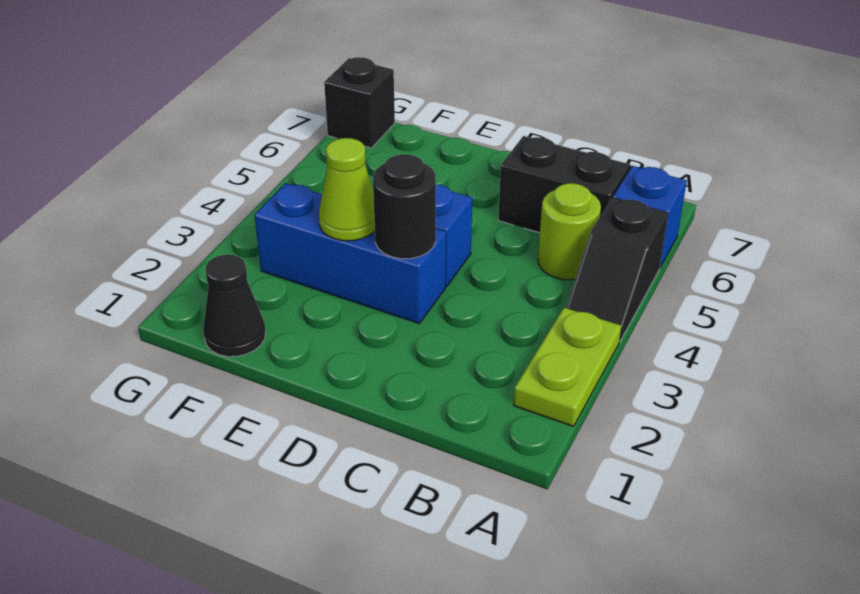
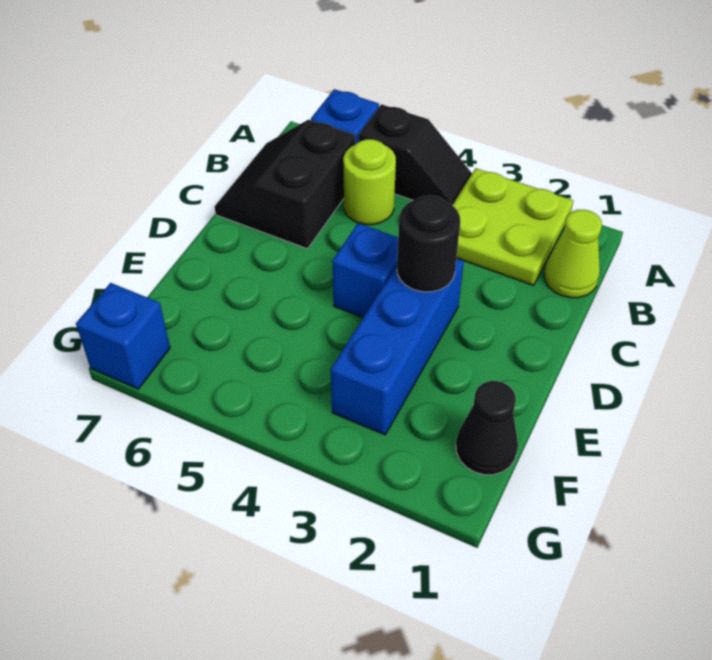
lime 1x2 plate [513,308,621,426] -> lime 2x2 plate [452,168,573,285]
lime 1x1 cone [319,138,375,241] -> lime 1x1 cone moved to [544,210,602,298]
black 1x1 brick [324,57,395,148] -> blue 1x1 brick [76,283,170,389]

